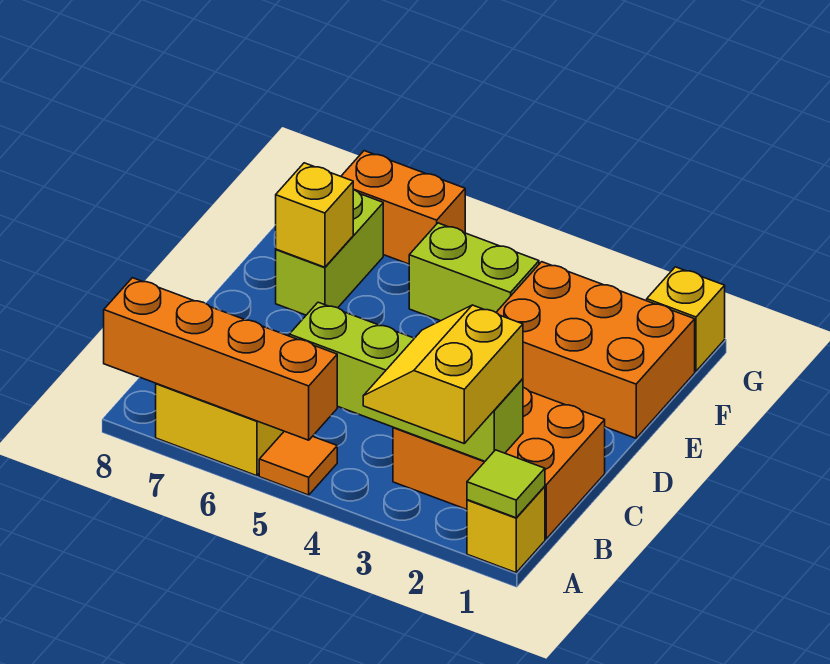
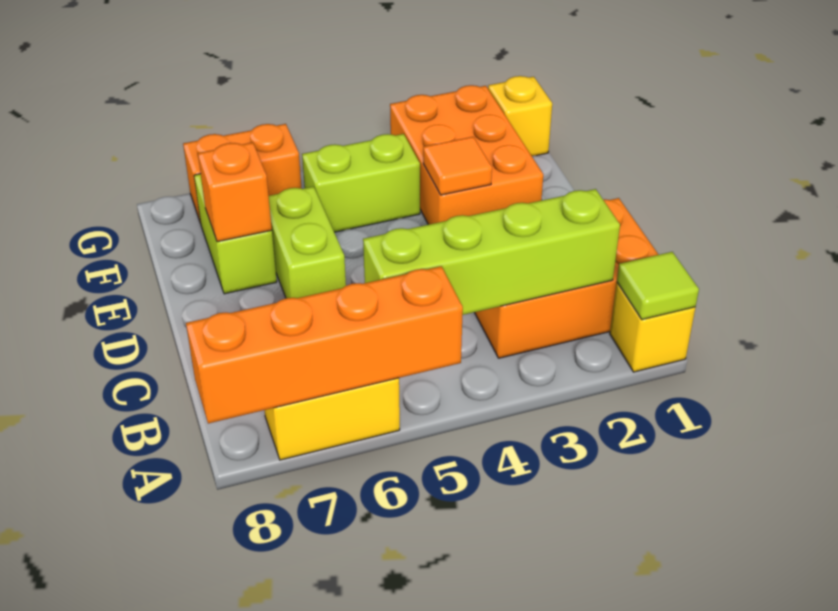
yellow 2x2 slope [363,305,523,443] -> none
orange 1x1 tile [259,431,337,495] -> orange 1x1 tile moved to [423,137,492,195]
none -> lime 1x2 brick [269,187,346,298]
orange 2x3 brick [496,262,695,438] -> orange 2x3 brick turned to [390,85,543,225]
yellow 1x1 brick [276,163,354,267] -> orange 1x1 brick [198,142,272,242]

